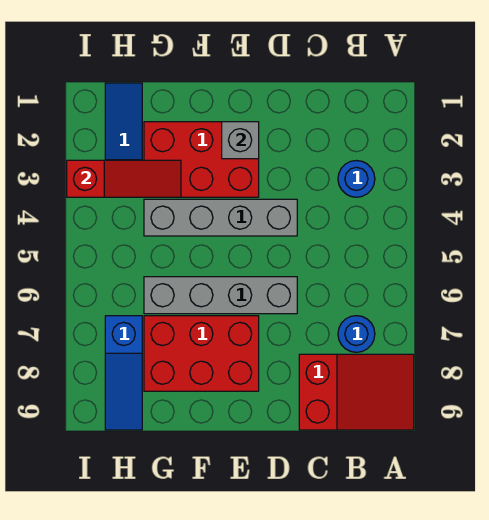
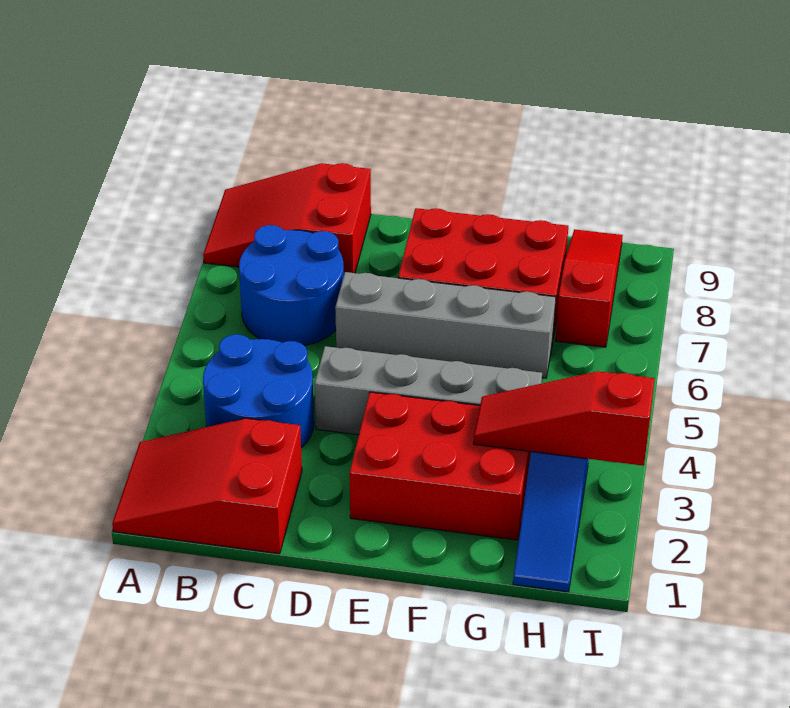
none -> red 2x3 slope [112,418,302,554]
blue 1x1 round brick [338,161,375,197] -> blue 2x2 round brick [203,334,314,448]
blue 1x1 round brick [338,316,375,352] -> blue 2x2 round brick [239,225,344,346]
grey 1x1 brick [222,122,259,159] -> none
blue 1x3 slope [105,316,142,430] -> red 1x3 slope [556,229,623,347]

